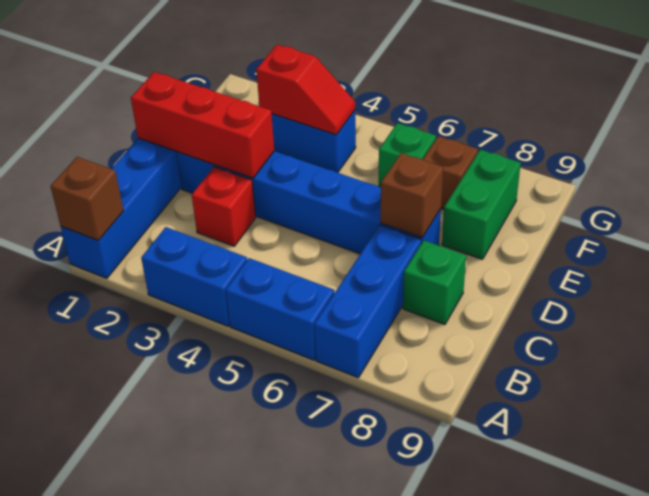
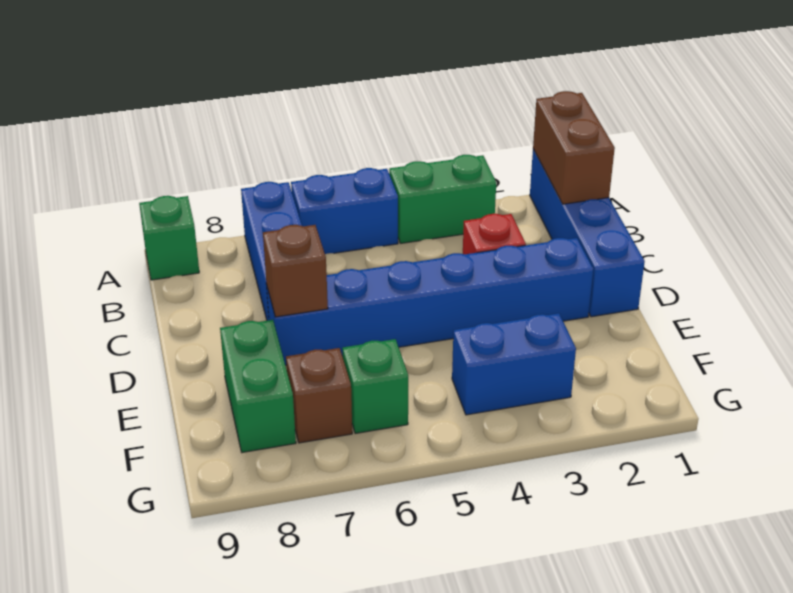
brown 1x1 brick [51,157,123,240] -> brown 1x2 brick [533,91,615,204]
blue 1x2 brick [141,227,247,326] -> green 1x2 brick [389,155,496,243]
green 1x1 brick [403,240,466,325] -> green 1x1 brick moved to [139,196,199,280]
red 1x3 brick [131,72,274,178] -> none
red 1x2 slope [256,44,355,135] -> none

